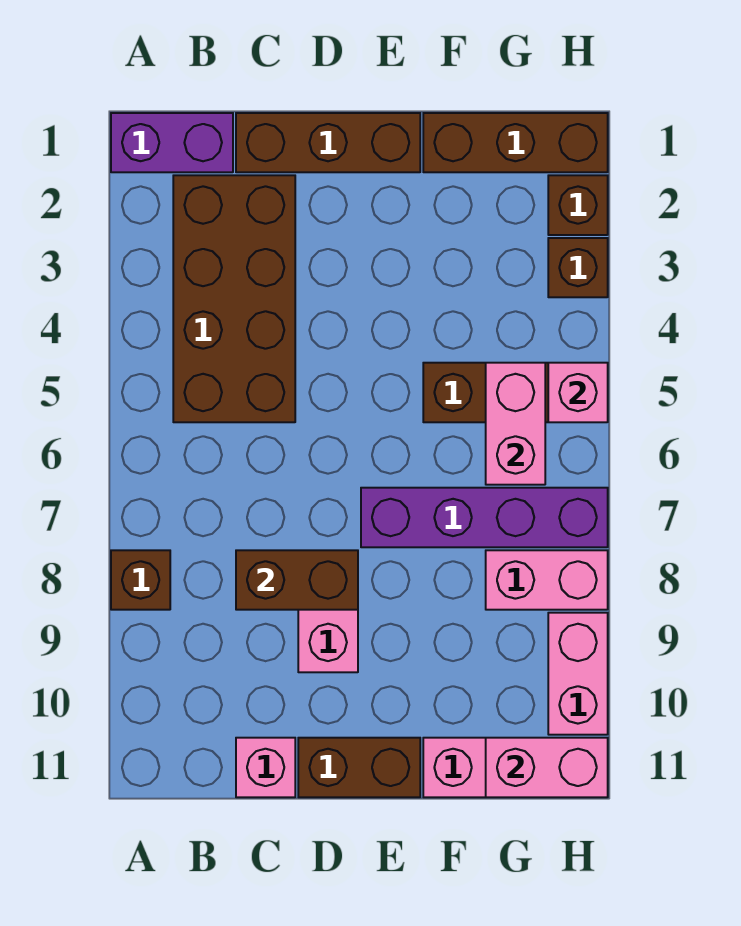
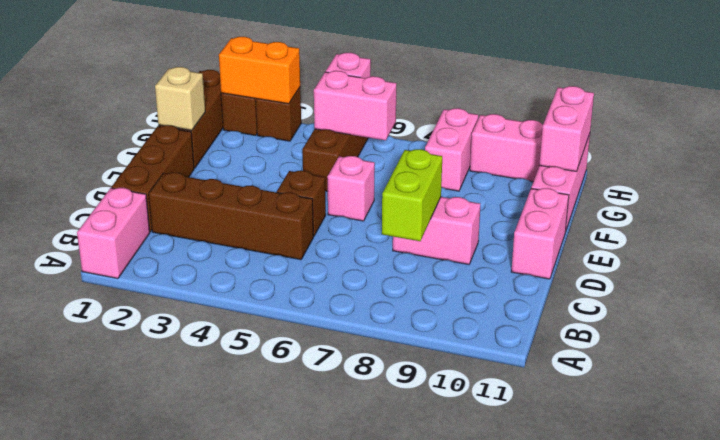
purple 1x2 brick [111,113,233,172] -> pink 1x2 brick [77,188,150,279]
brown 1x1 brick [111,550,170,610] -> brown 1x1 brick moved to [277,171,326,237]
brown 2x4 brick [173,175,295,422] -> brown 1x4 brick [149,173,313,260]
brown 1x2 brick [236,550,358,610] -> lime 1x2 brick [382,149,442,241]
pink 1x1 brick [236,738,295,797] -> pink 1x1 brick moved to [327,156,375,221]
brown 1x2 brick [298,738,420,797] -> pink 1x2 brick [511,188,569,279]
purple 1x4 brick [361,488,608,547] -> none
none -> tan 1x1 brick [155,67,205,130]
none -> orange 1x2 brick [219,37,300,104]

